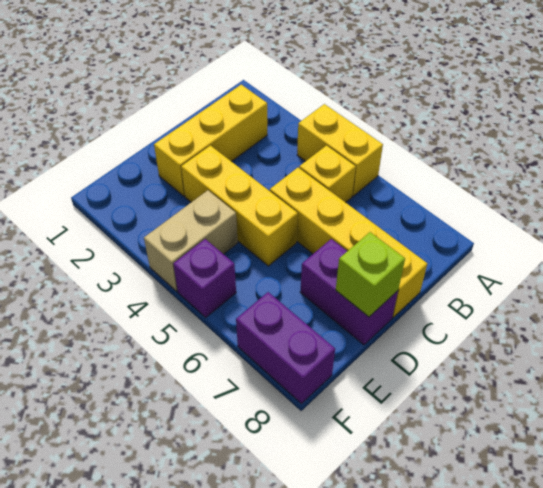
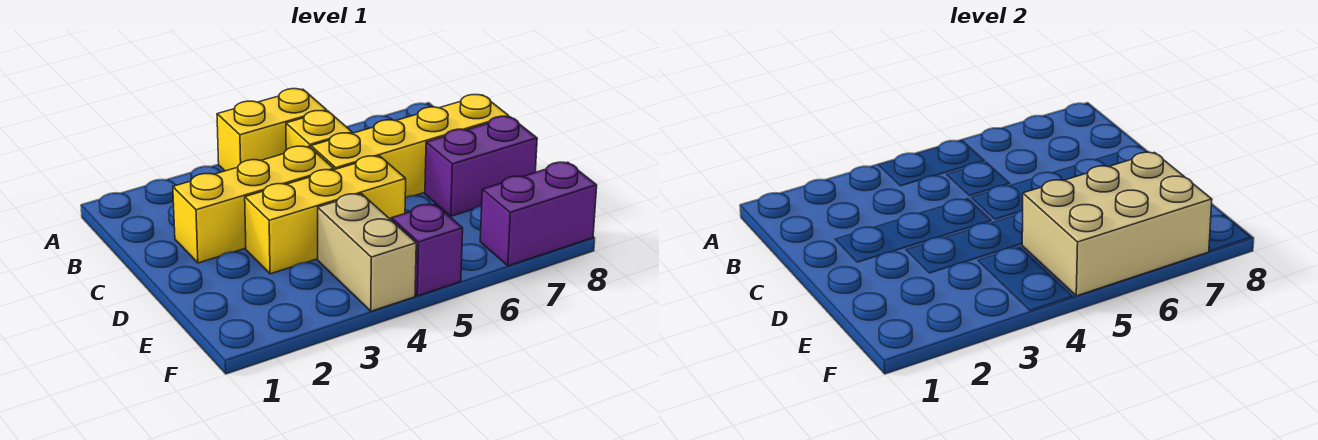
yellow 1x3 brick [154,85,267,196] -> yellow 1x3 brick turned to [173,146,334,263]
lime 1x1 brick [336,232,405,317] -> none
none -> tan 2x3 brick [1022,152,1212,296]

